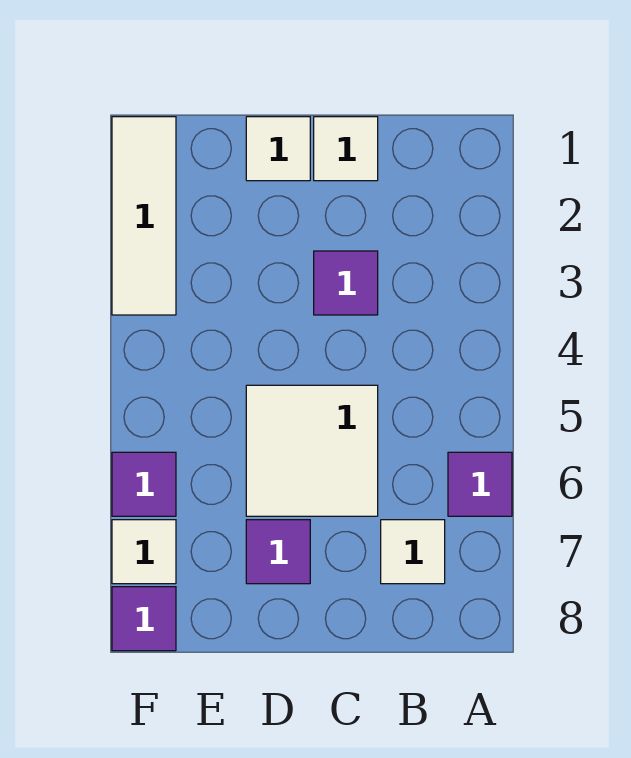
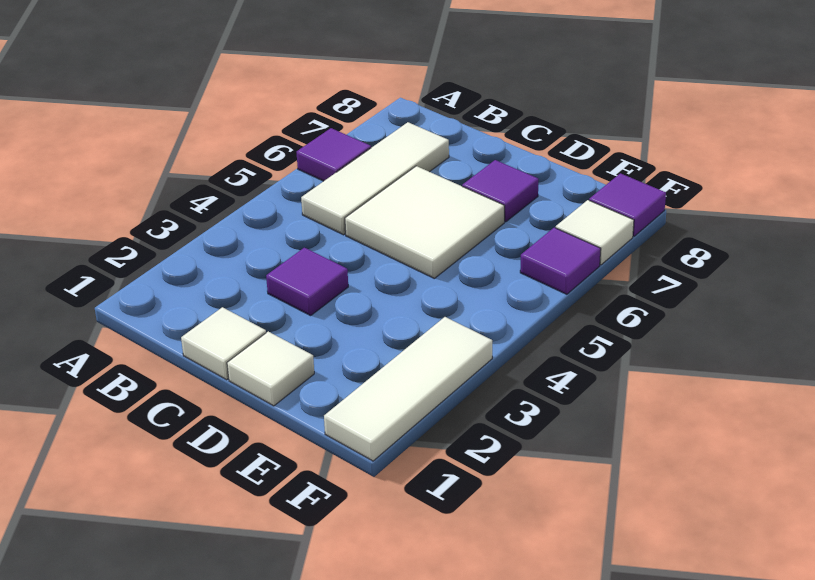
white 1x1 tile [381,520,445,584] -> white 1x3 tile [301,122,449,235]

